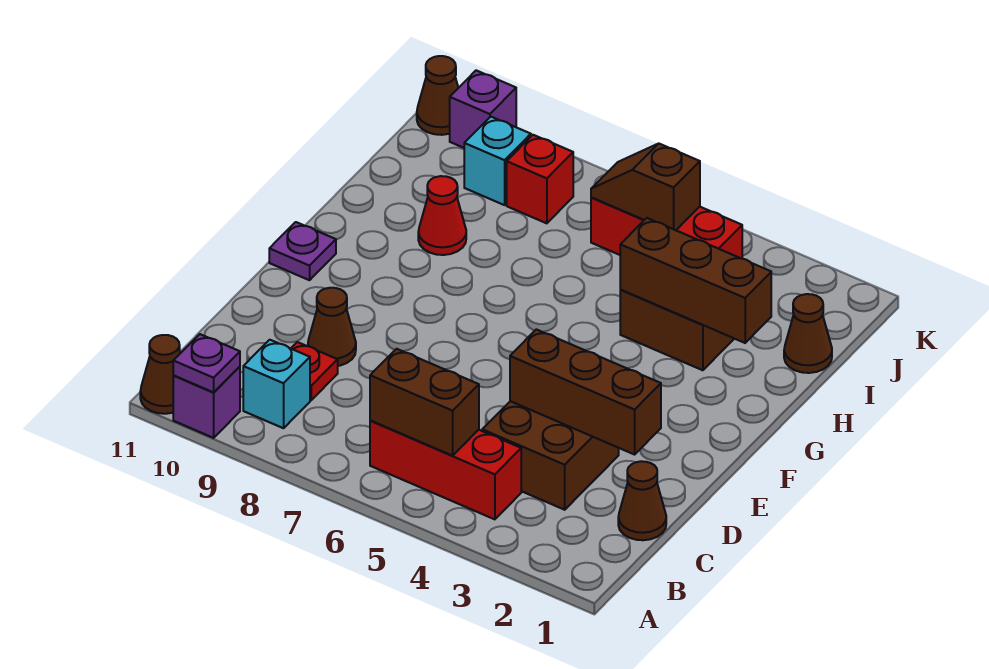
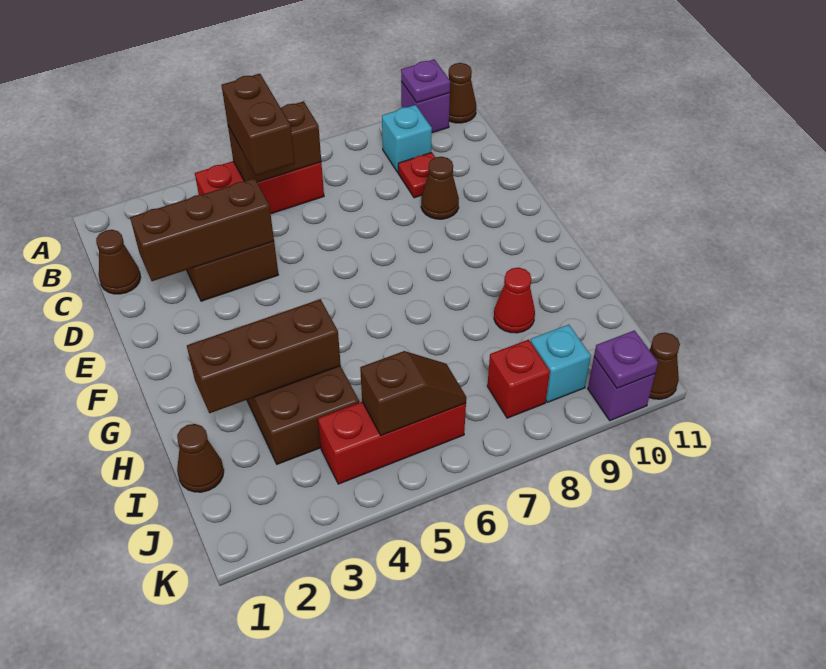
none -> brown 1x2 brick [221,74,295,176]
purple 1x1 plate [269,222,336,280] -> purple 1x1 plate moved to [594,330,658,388]

